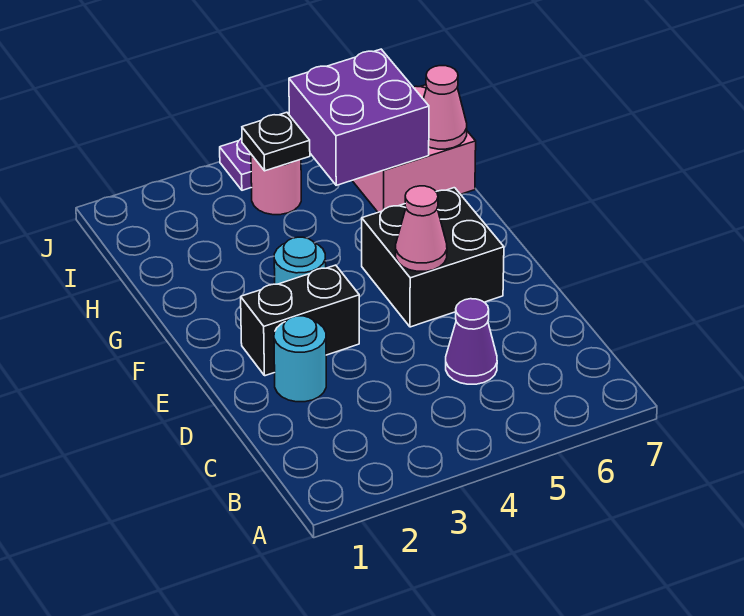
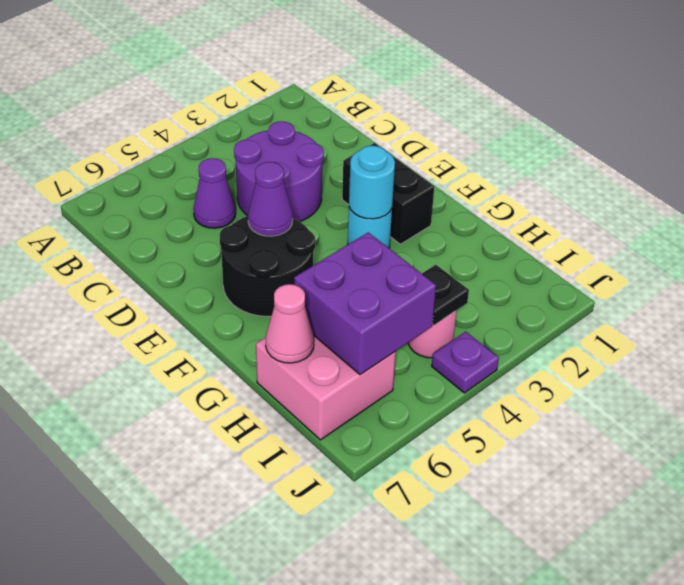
none -> purple 2x2 round brick [234,121,324,222]
cyan 1x1 round brick [274,316,326,402] -> cyan 1x1 round brick moved to [349,146,395,219]
black 1x2 brick [241,265,359,376] -> black 1x2 brick turned to [342,143,434,244]
black 2x2 brick [362,188,504,327] -> black 2x2 round brick [219,216,315,316]
pink 1x1 cone [396,186,447,271] -> purple 1x1 cone [248,162,293,236]

